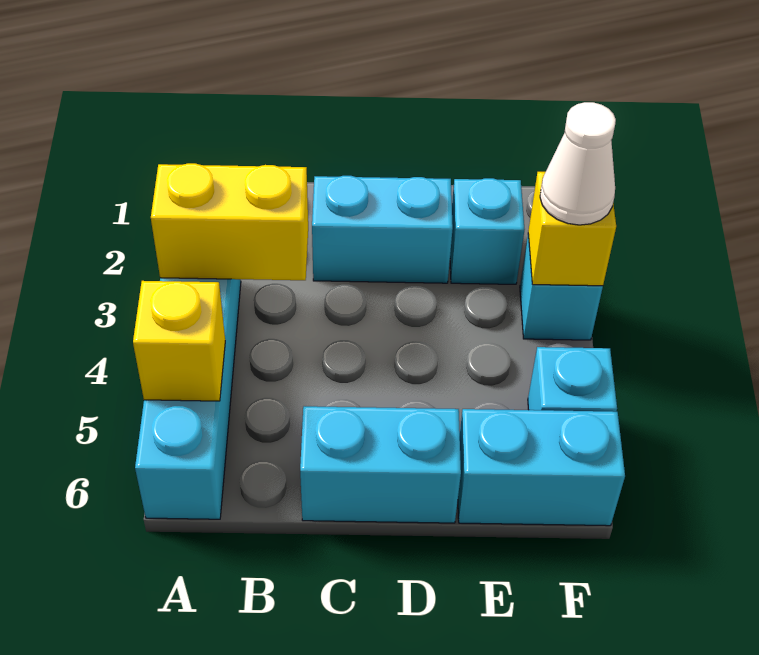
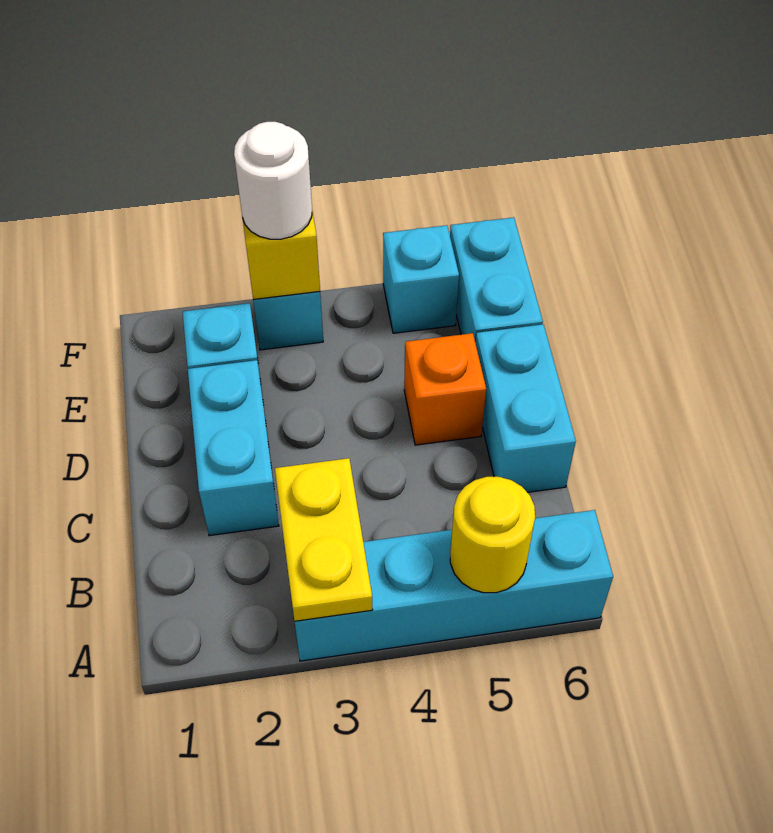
yellow 1x2 brick [151,163,308,280] -> yellow 1x2 plate [275,458,373,621]
yellow 1x1 brick [133,281,225,401] -> yellow 1x1 round brick [450,477,535,593]
none -> orange 1x1 brick [404,333,486,445]
white 1x1 cone [540,102,616,225] -> white 1x1 round brick [234,122,312,239]

